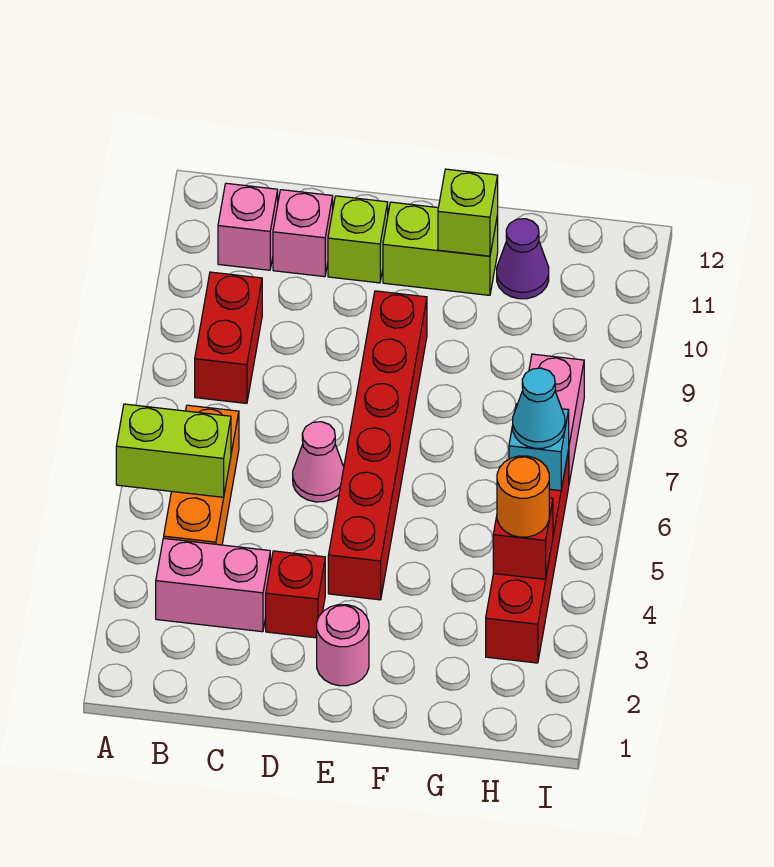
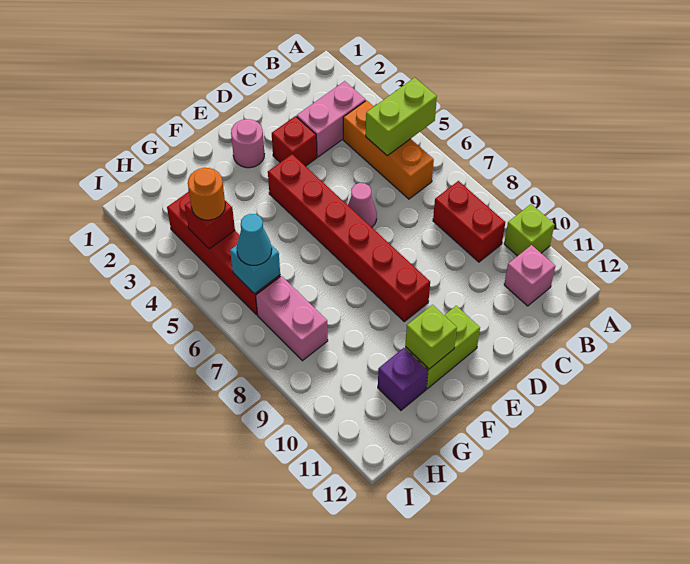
pink 1x1 brick [273,190,333,277] -> none
lime 1x1 brick [328,196,388,283] -> lime 1x1 brick moved to [504,204,554,256]
purple 1x1 cone [497,219,549,299] -> purple 1x1 brick [378,348,428,410]

